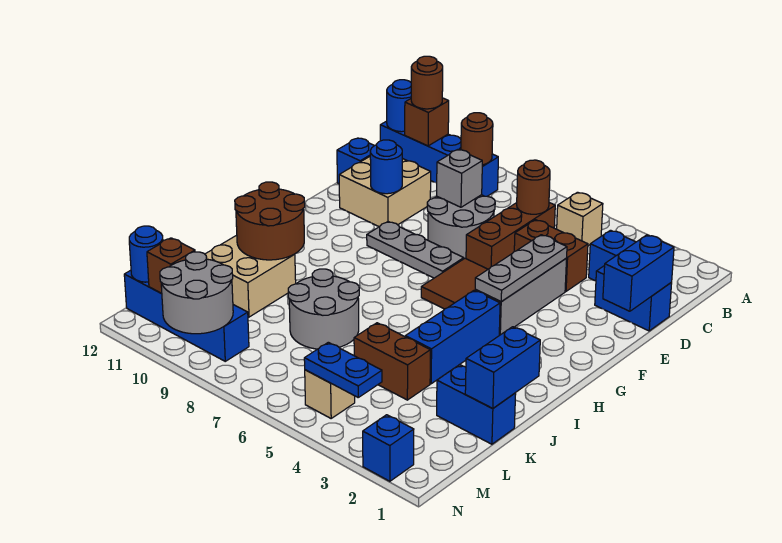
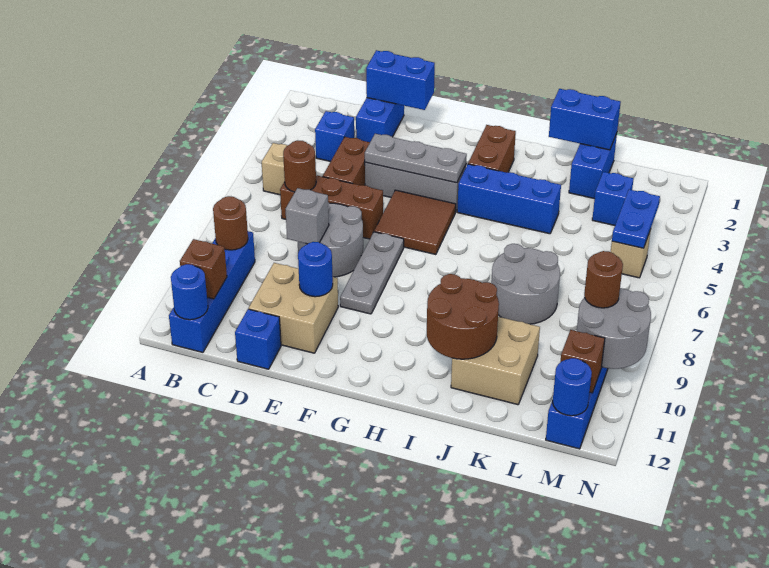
brown 1x1 round brick [411,56,443,109] -> brown 1x1 round brick moved to [584,251,623,308]
brown 1x2 brick [354,323,430,400] -> brown 1x2 brick moved to [468,125,516,173]
blue 1x1 brick [363,415,414,481] -> blue 1x1 brick moved to [592,172,634,225]

